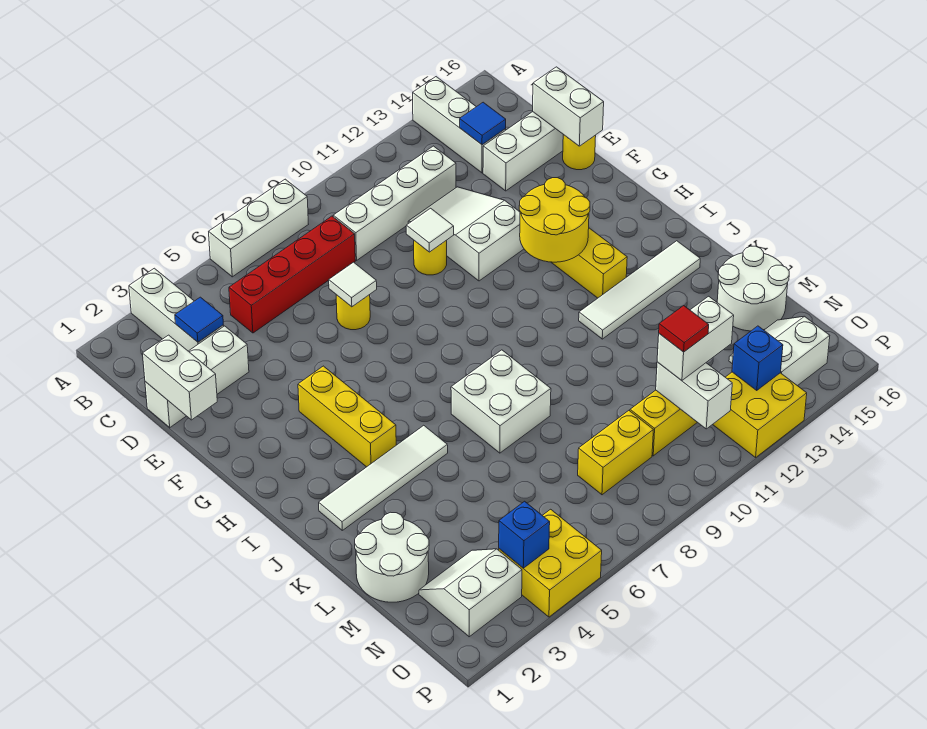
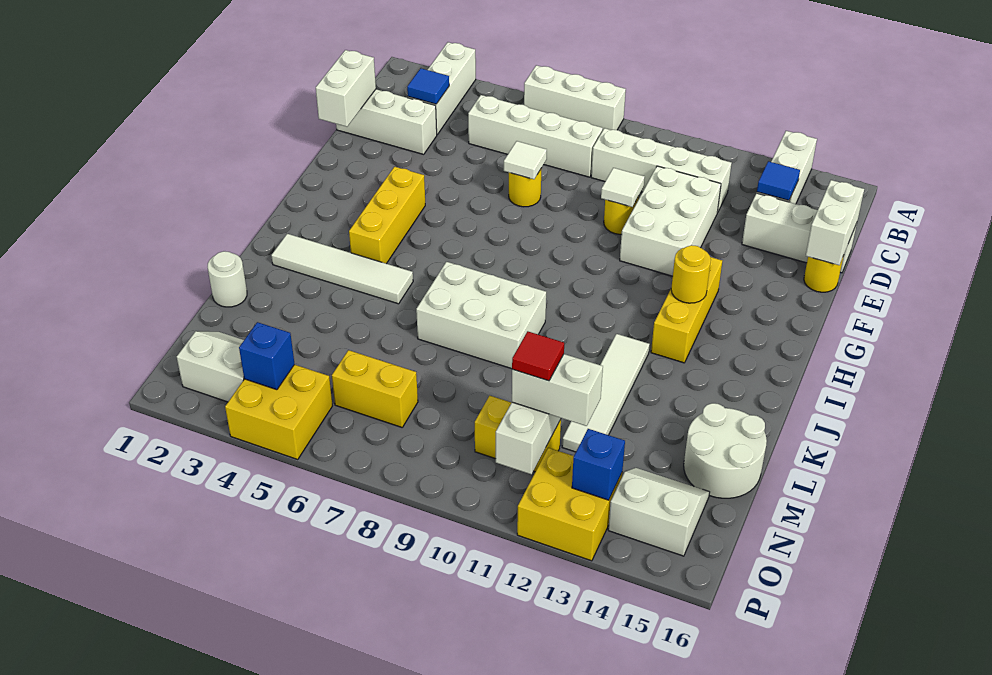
red 1x4 brick [229,216,355,333] -> white 1x4 brick [468,95,603,177]
white 2x3 slope [408,187,524,281] -> white 2x3 brick [620,166,721,276]
yellow 2x2 round brick [519,178,590,262] -> yellow 1x1 round brick [671,245,711,303]
white 2x2 brick [451,350,551,453] -> white 2x3 brick [416,262,546,369]
white 1x4 tile [579,241,700,339] -> white 1x4 tile turned to [562,334,650,452]
white 2x2 round brick [355,512,429,602] -> white 1x1 round brick [208,251,247,307]
yellow 1x2 brick [578,411,653,495] -> yellow 1x2 brick moved to [332,350,418,427]

